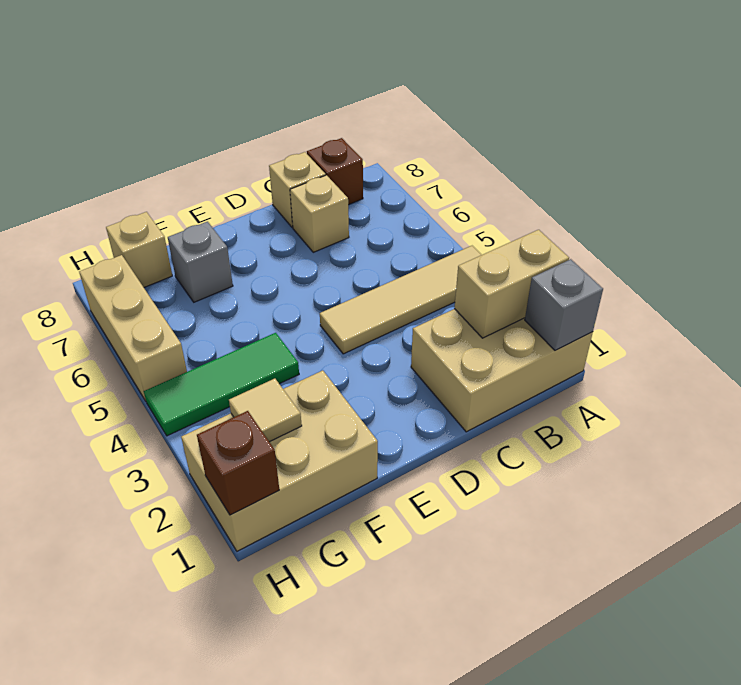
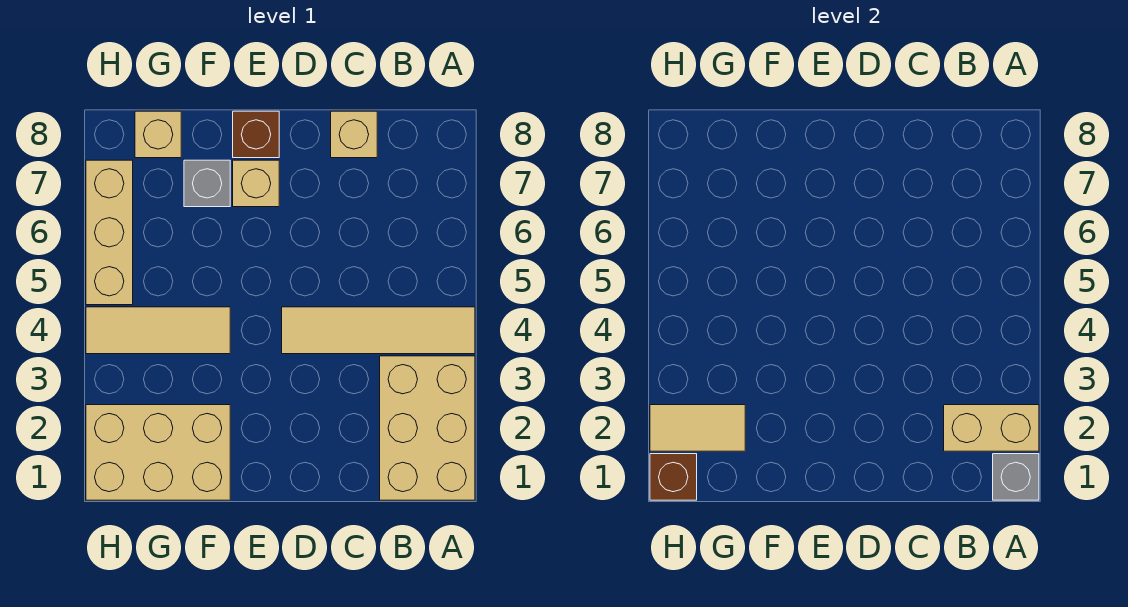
tan 2x3 brick [411,309,593,432] -> tan 2x3 brick turned to [380,356,475,500]
brown 1x1 brick [307,138,363,205] -> brown 1x1 brick moved to [233,111,279,158]
tan 1x1 brick [290,175,349,252] -> tan 1x1 brick moved to [233,160,279,207]
green 1x3 tile [144,333,299,436] -> tan 1x3 tile [86,307,230,354]
tan 1x1 tile [229,379,302,442] -> tan 1x2 tile [650,405,745,451]

